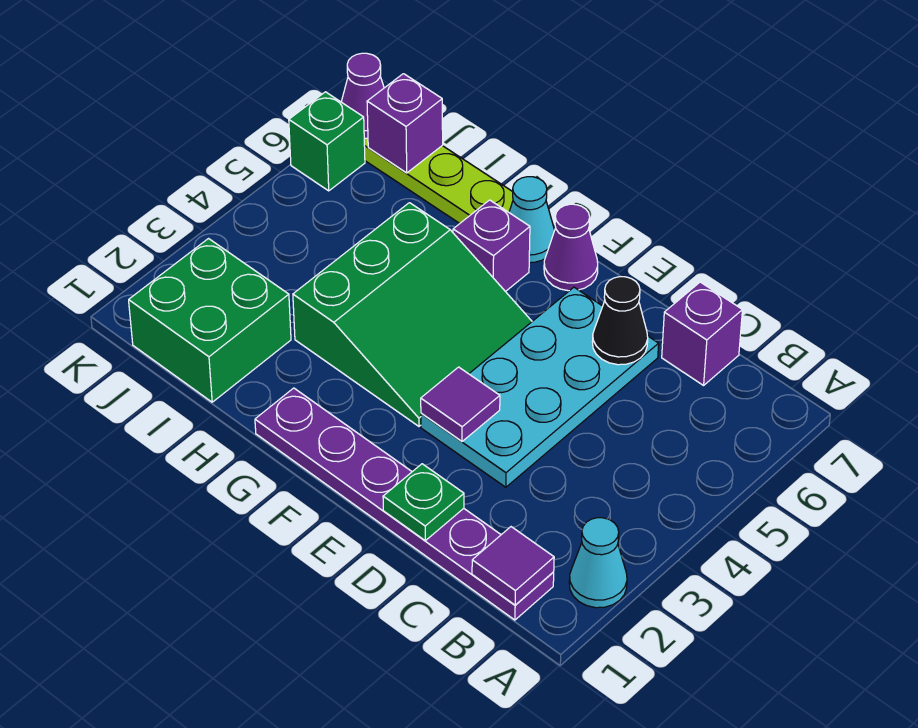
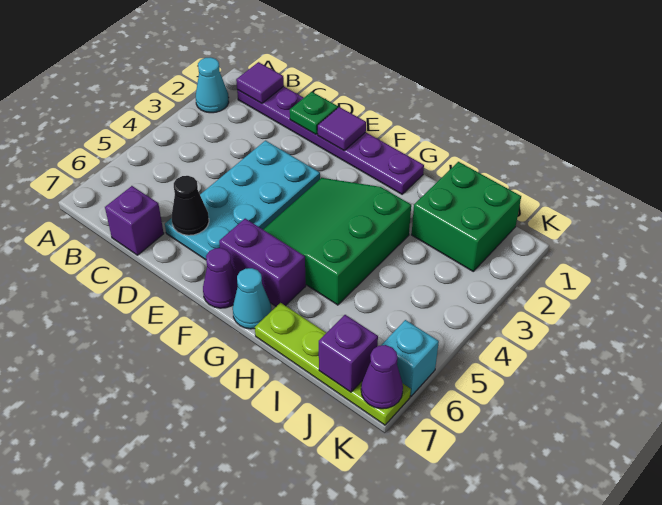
purple 1x1 tile [421,367,500,441] -> purple 1x1 tile moved to [317,107,366,150]
purple 1x1 brick [453,200,530,292] -> purple 1x2 brick [219,219,306,306]
green 1x1 brick [289,92,365,191] -> cyan 1x1 brick [382,320,439,396]

